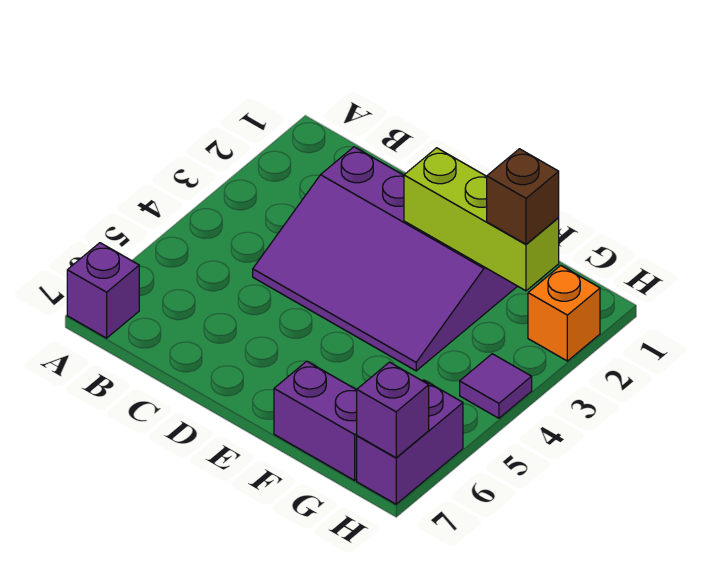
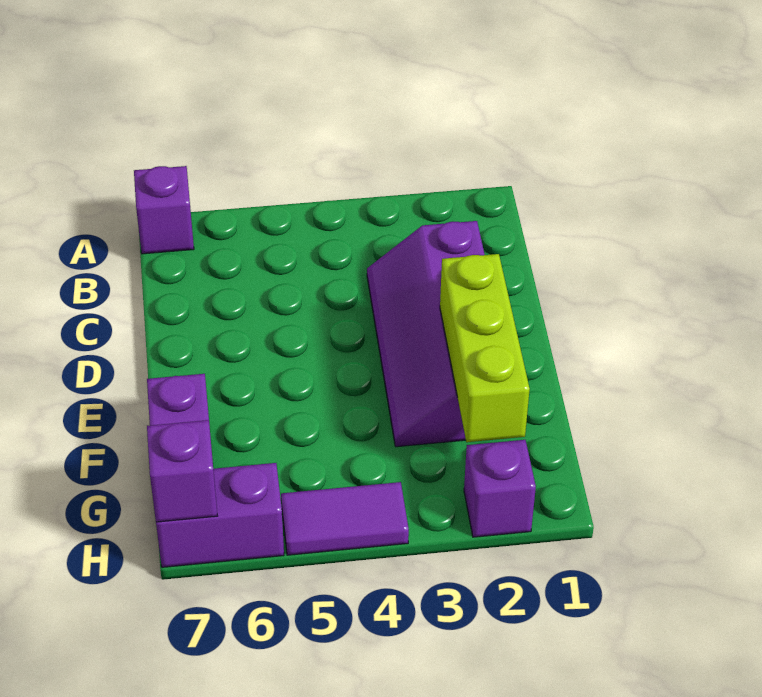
purple 3x4 slope [253,147,517,371] -> purple 2x4 slope [367,221,485,447]
brown 1x1 brick [487,149,559,244] -> none
orange 1x1 brick [528,266,600,361] -> purple 1x1 brick [464,440,536,537]
purple 1x1 tile [460,354,532,418] -> purple 1x2 tile [281,482,409,555]

